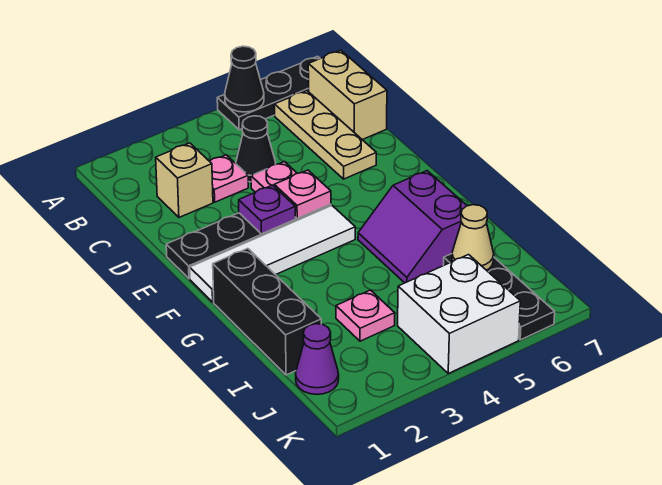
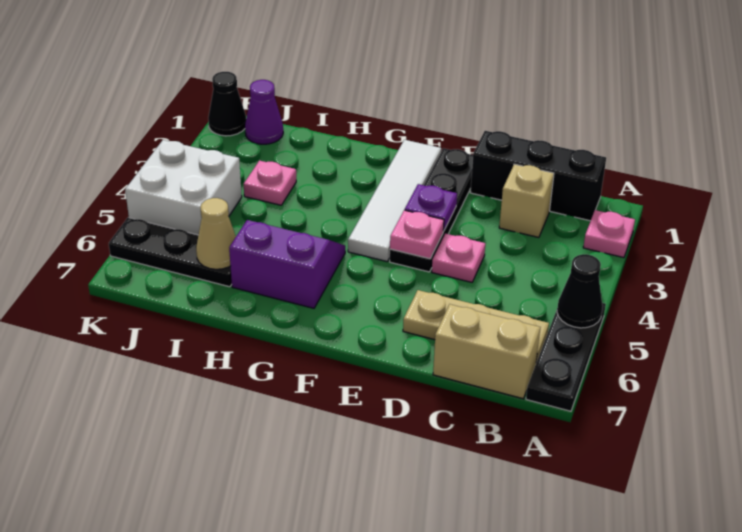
pink 1x1 plate [210,155,248,202] -> pink 1x1 plate moved to [583,210,635,258]
black 1x1 cone [236,116,276,182] -> black 1x1 cone moved to [208,72,246,136]
black 1x3 brick [213,249,321,375] -> black 1x3 brick moved to [470,131,606,221]

